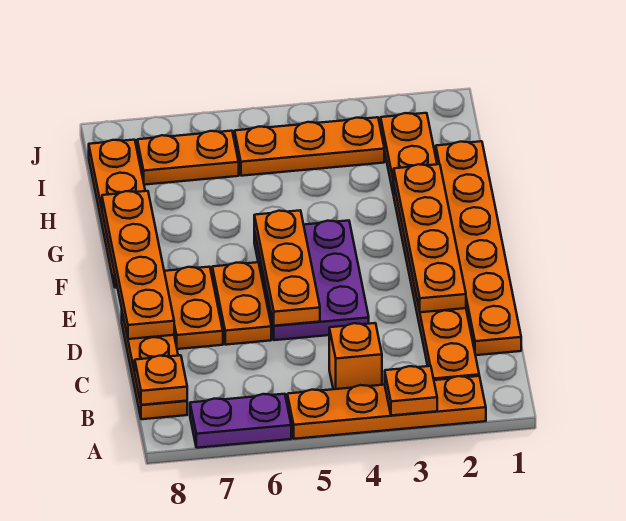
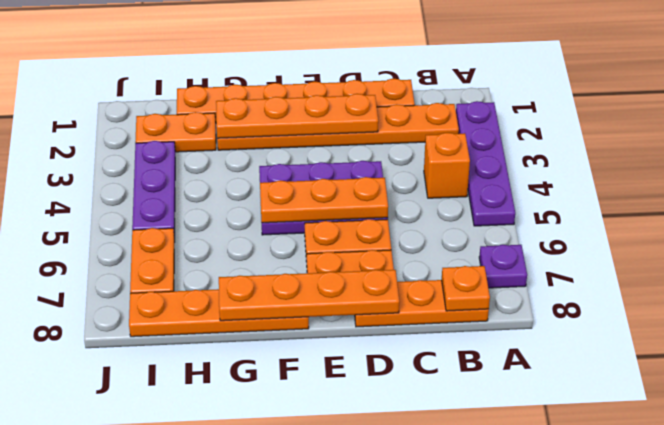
orange 1x4 plate [287,376,486,439] -> purple 1x4 plate [456,101,515,226]
orange 1x1 plate [385,366,437,415] -> none
purple 1x2 plate [190,394,291,448] -> purple 1x1 plate [479,245,527,288]
orange 1x3 plate [235,117,384,176] -> purple 1x3 plate [132,141,175,238]

